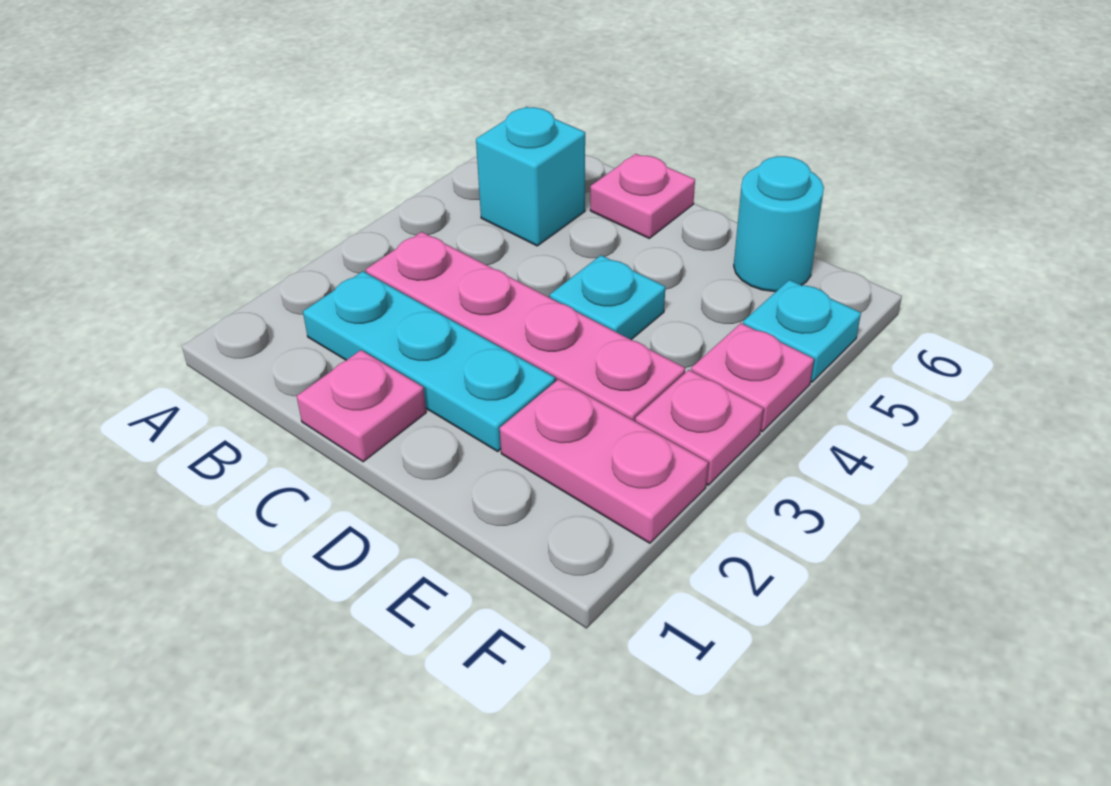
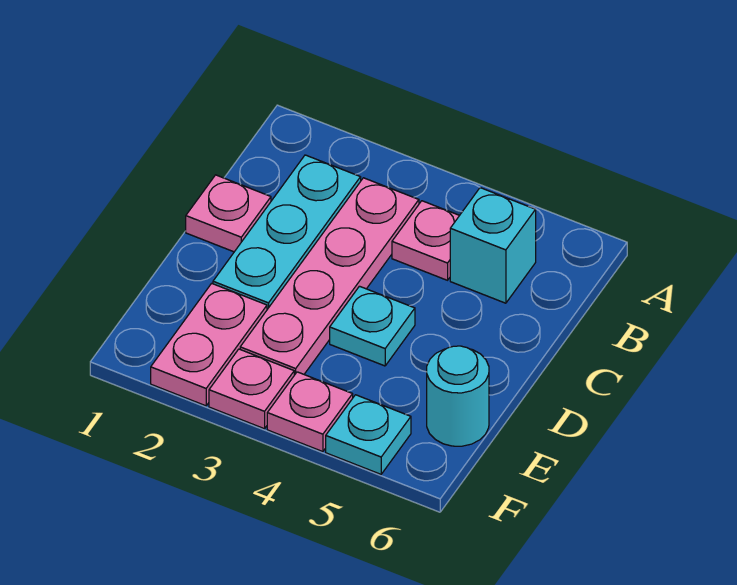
pink 1x1 plate [590,154,695,238] -> pink 1x1 plate moved to [392,201,460,280]

